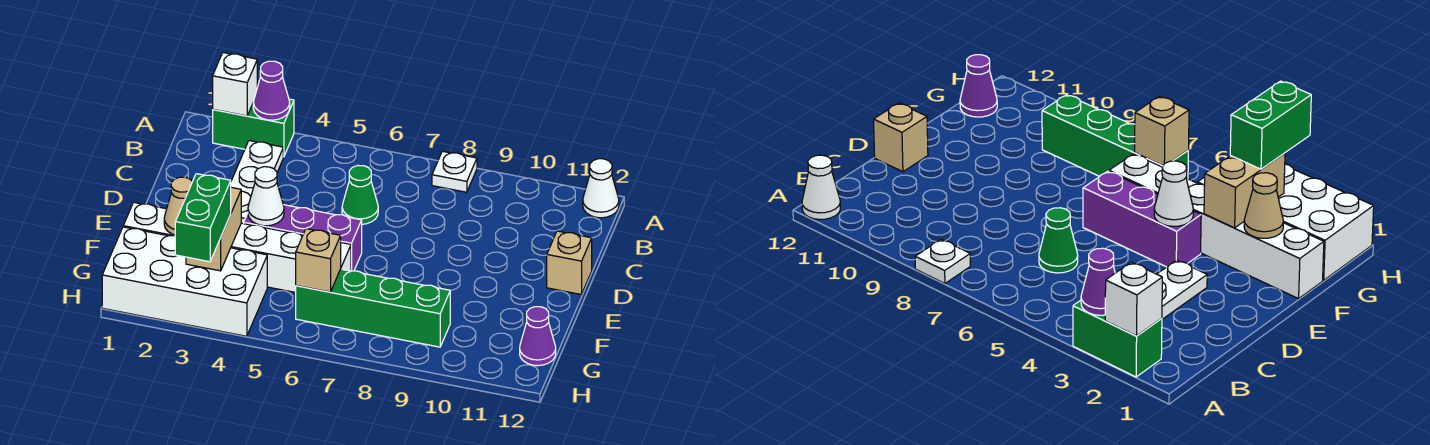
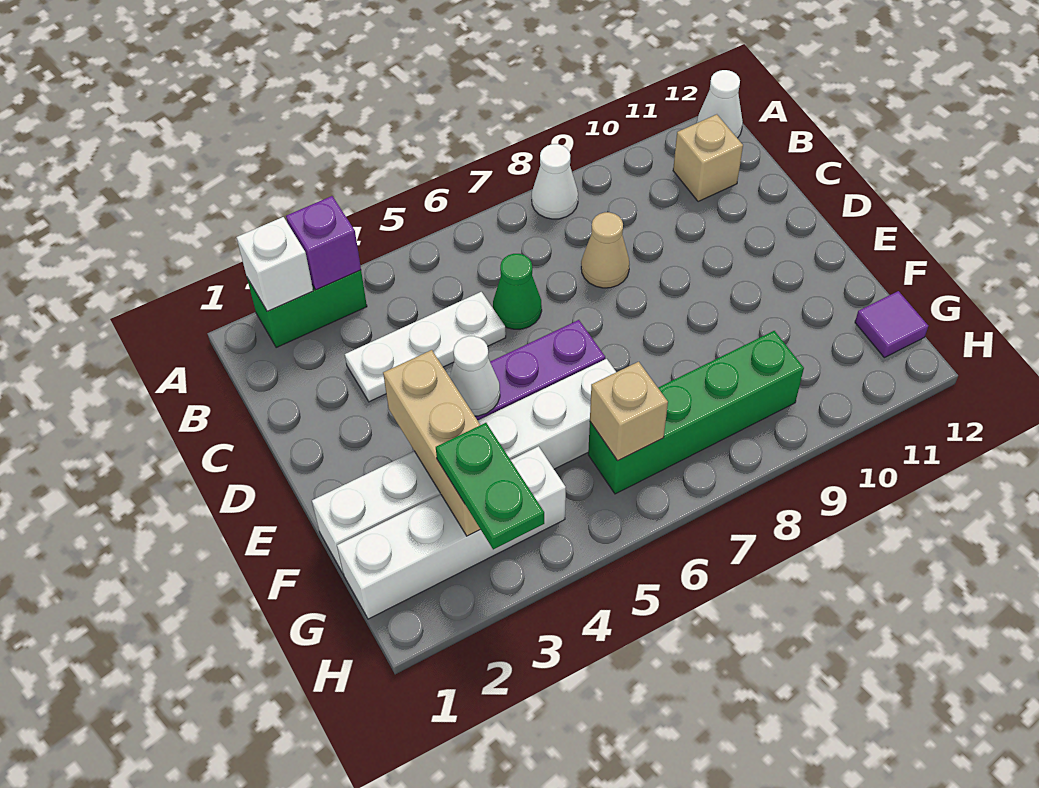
purple 1x1 cone [253,61,290,120] -> purple 1x1 brick [286,196,361,290]
white 1x1 plate [432,151,477,192] -> white 1x1 cone [532,144,578,219]
white 1x3 plate [231,141,283,224] -> white 1x3 plate turned to [345,292,506,402]
tan 1x1 brick [547,231,592,295] -> tan 1x1 brick moved to [673,114,743,202]
tan 1x1 cone [164,177,192,235] -> tan 1x1 cone moved to [581,212,630,288]
tan 1x2 brick [186,188,241,271] -> tan 1x3 brick [383,350,480,536]
white 2x4 brick [102,227,267,336] -> white 1x4 brick [337,446,566,619]
green 1x2 brick [175,174,231,262] -> green 1x2 plate [436,423,544,549]
purple 1x1 cone [520,307,556,366] -> purple 1x1 tile [855,291,928,358]

